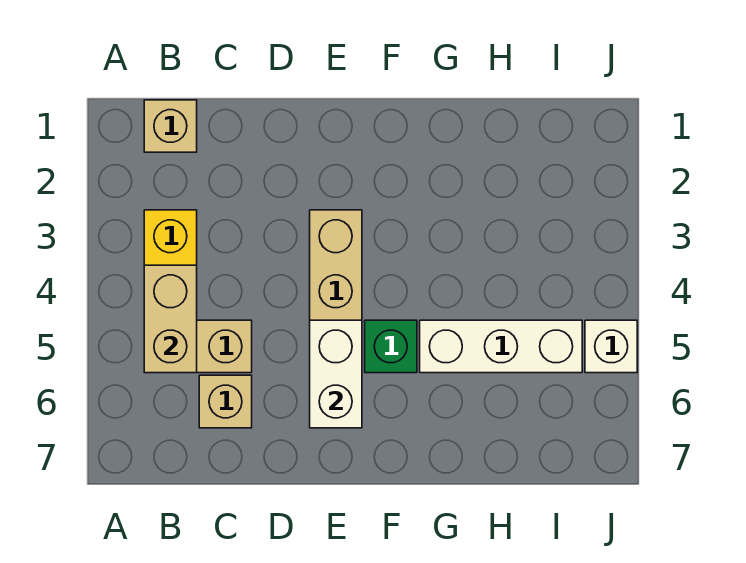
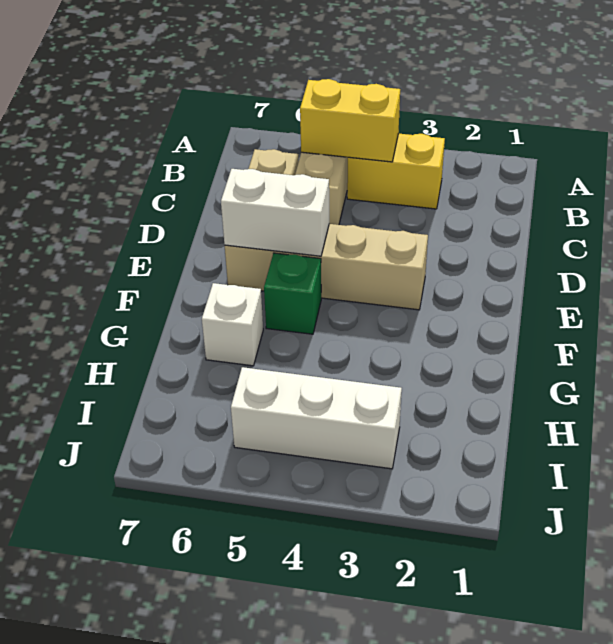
tan 1x1 brick [144,100,197,152] -> none
tan 1x2 brick [144,265,197,373] -> yellow 1x2 brick [300,79,400,162]
white 1x3 brick [420,320,582,373] -> white 1x3 brick turned to [231,367,402,469]
white 1x1 brick [585,320,637,373] -> white 1x1 brick moved to [202,283,263,366]

